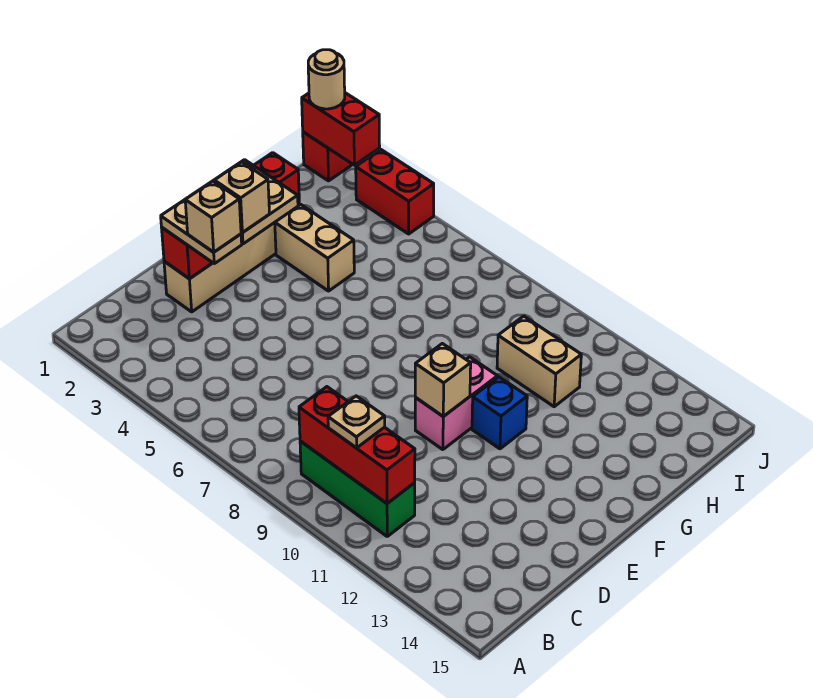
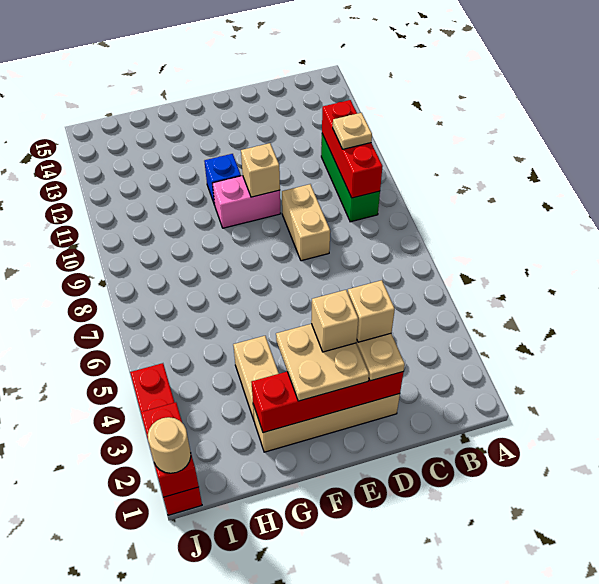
tan 1x2 brick [497,316,581,407] -> tan 1x2 brick moved to [282,184,330,261]

